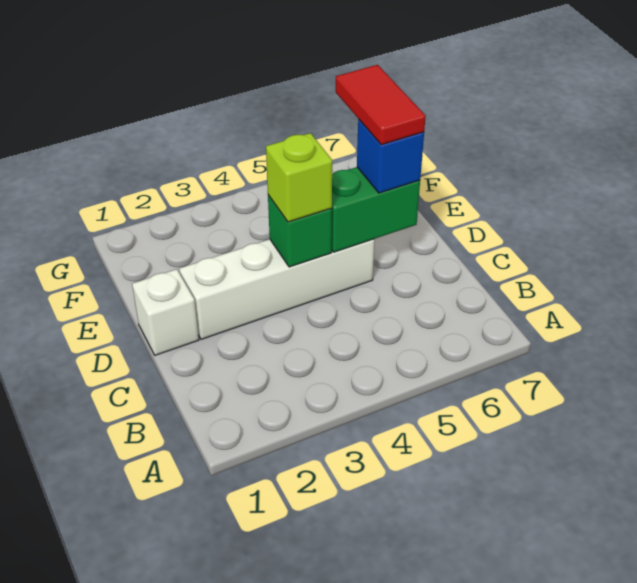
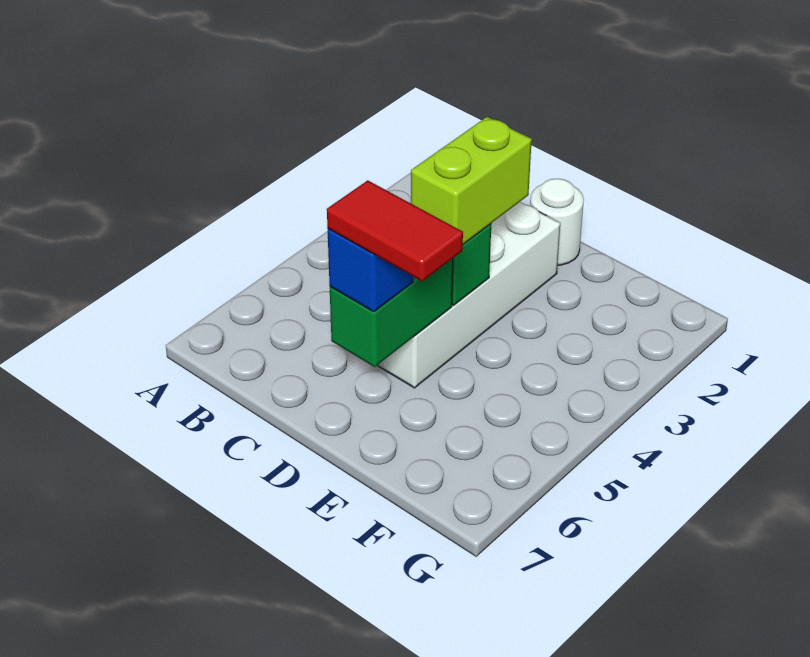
white 1x1 brick [132,269,199,355] -> white 1x1 round brick [530,179,584,265]
lime 1x1 brick [266,133,332,222] -> lime 1x2 brick [411,117,532,244]

